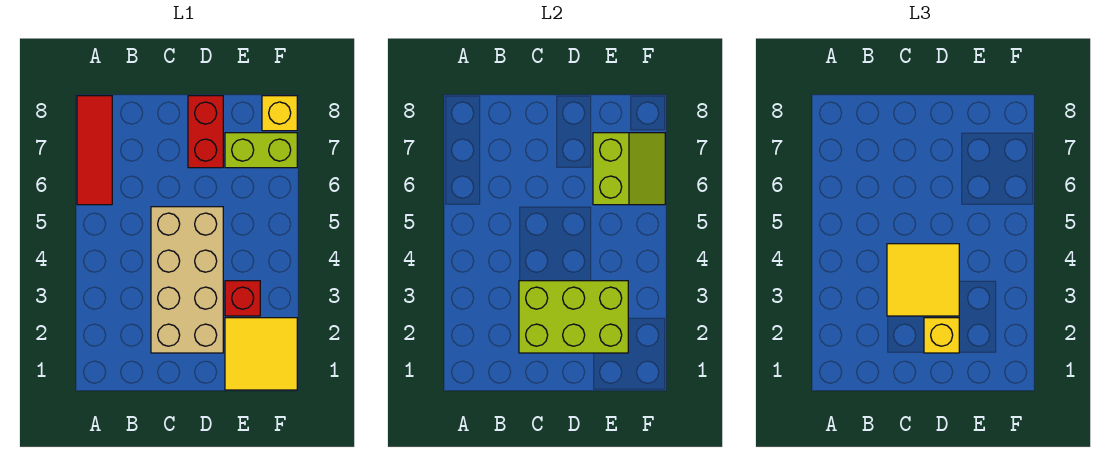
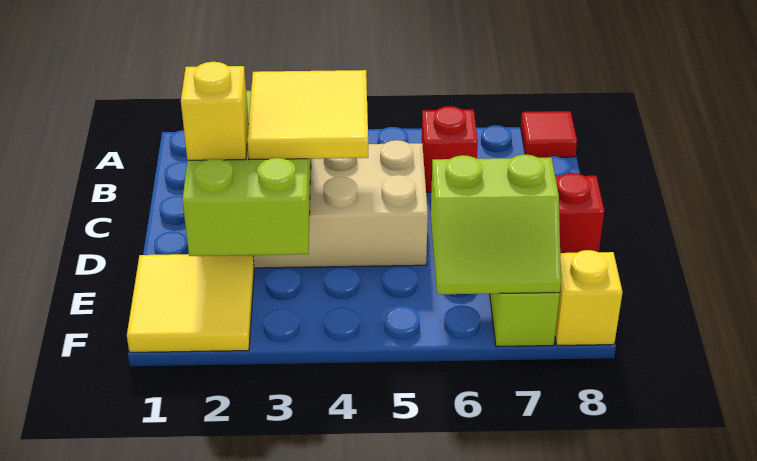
red 1x3 tile [77,96,112,205] -> red 1x1 tile [521,111,577,158]
red 1x1 brick [225,281,260,316] -> red 1x1 brick moved to [422,106,478,193]

